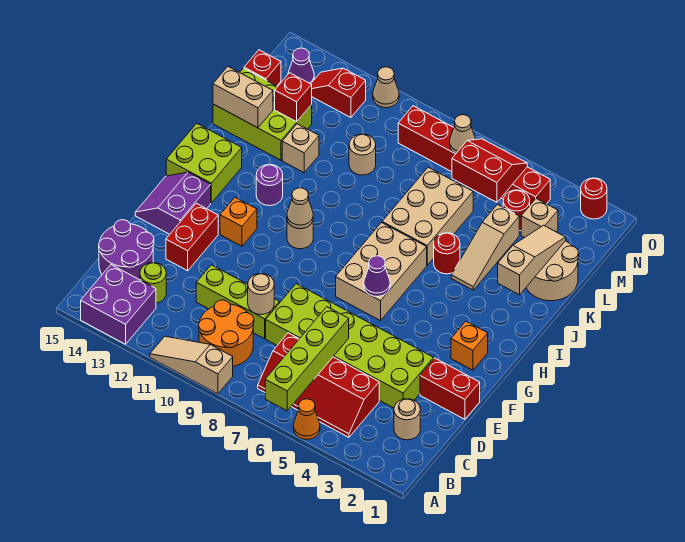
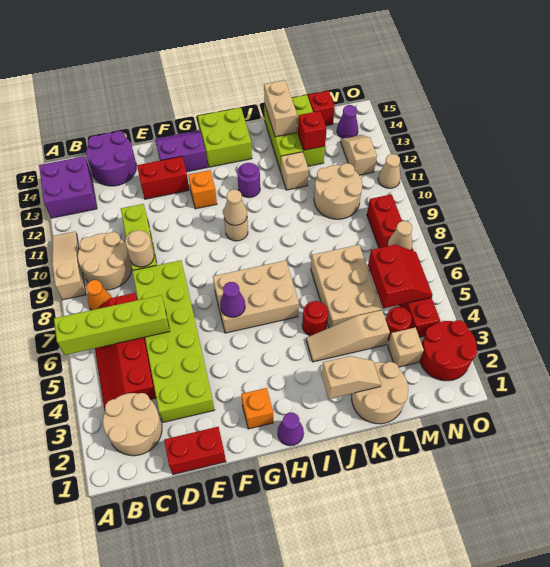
orange 1x1 cone [294,399,320,439] -> orange 1x1 cone moved to [86,280,112,310]
orange 2x2 round brick [199,300,254,366] -> tan 2x2 round brick [78,232,132,290]
tan 1x1 round brick [394,399,420,440] -> tan 2x2 round brick [103,393,162,456]
lime 1x1 round brick [140,263,166,303] -> none
red 1x2 brick [420,358,480,419] -> red 1x2 brick turned to [164,427,226,475]
none -> purple 1x1 cone [278,413,304,446]
tan 1x3 slope [498,225,566,295] -> tan 1x2 slope [321,356,381,399]
tan 2x3 brick [382,167,473,265] -> tan 2x3 brick turned to [311,245,382,328]
tan 1x1 round brick [349,134,376,175] -> tan 2x2 round brick [314,163,362,219]
red 1x2 slope [311,68,366,118] -> tan 1x2 slope [341,135,377,175]
red 1x1 round brick [581,178,607,219] -> red 2x2 round brick [420,320,477,381]

